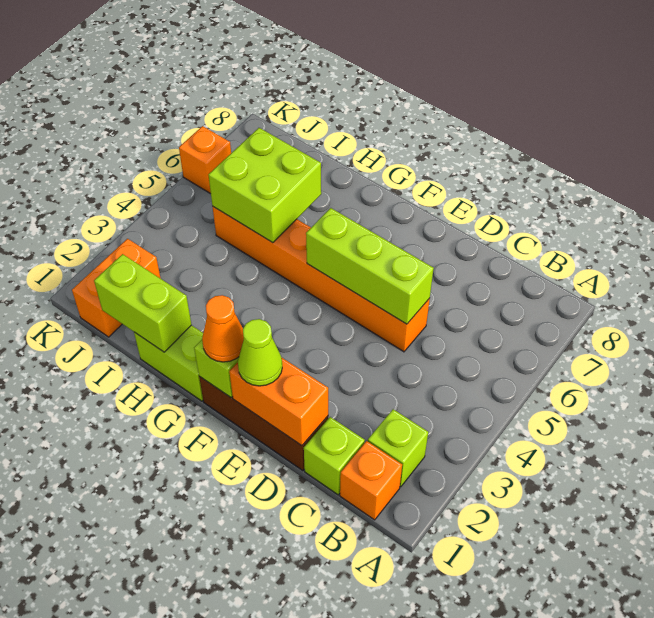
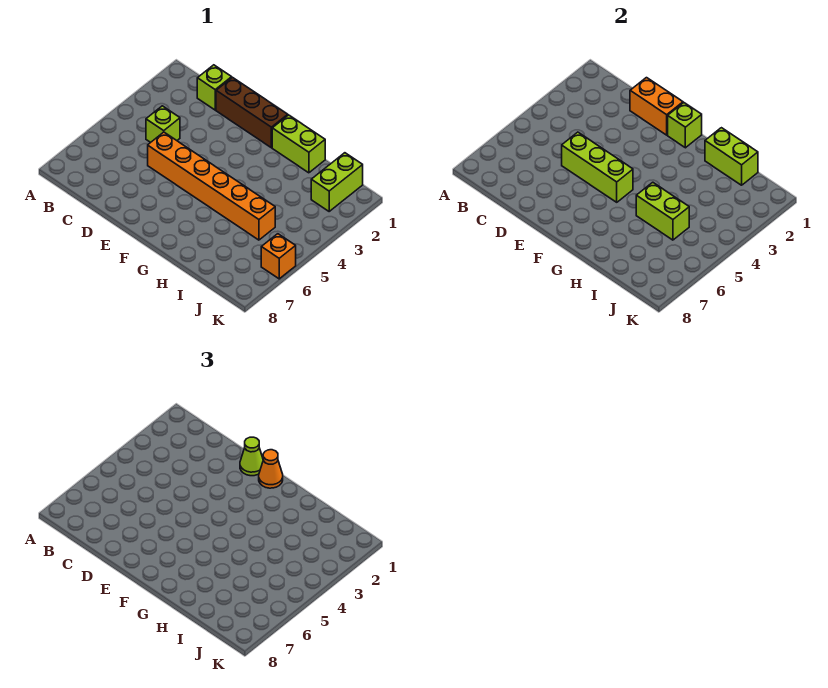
orange 1x1 brick [340,441,402,520] -> none
lime 1x1 brick [368,409,428,487] -> lime 1x1 brick moved to [146,106,180,142]
lime 2x2 brick [209,128,321,243] -> lime 1x2 brick [636,182,689,240]
orange 1x2 brick [72,239,160,337] -> lime 1x2 brick [311,153,363,211]

